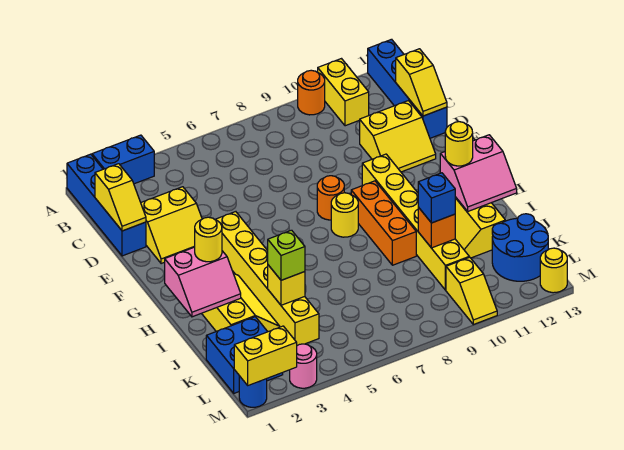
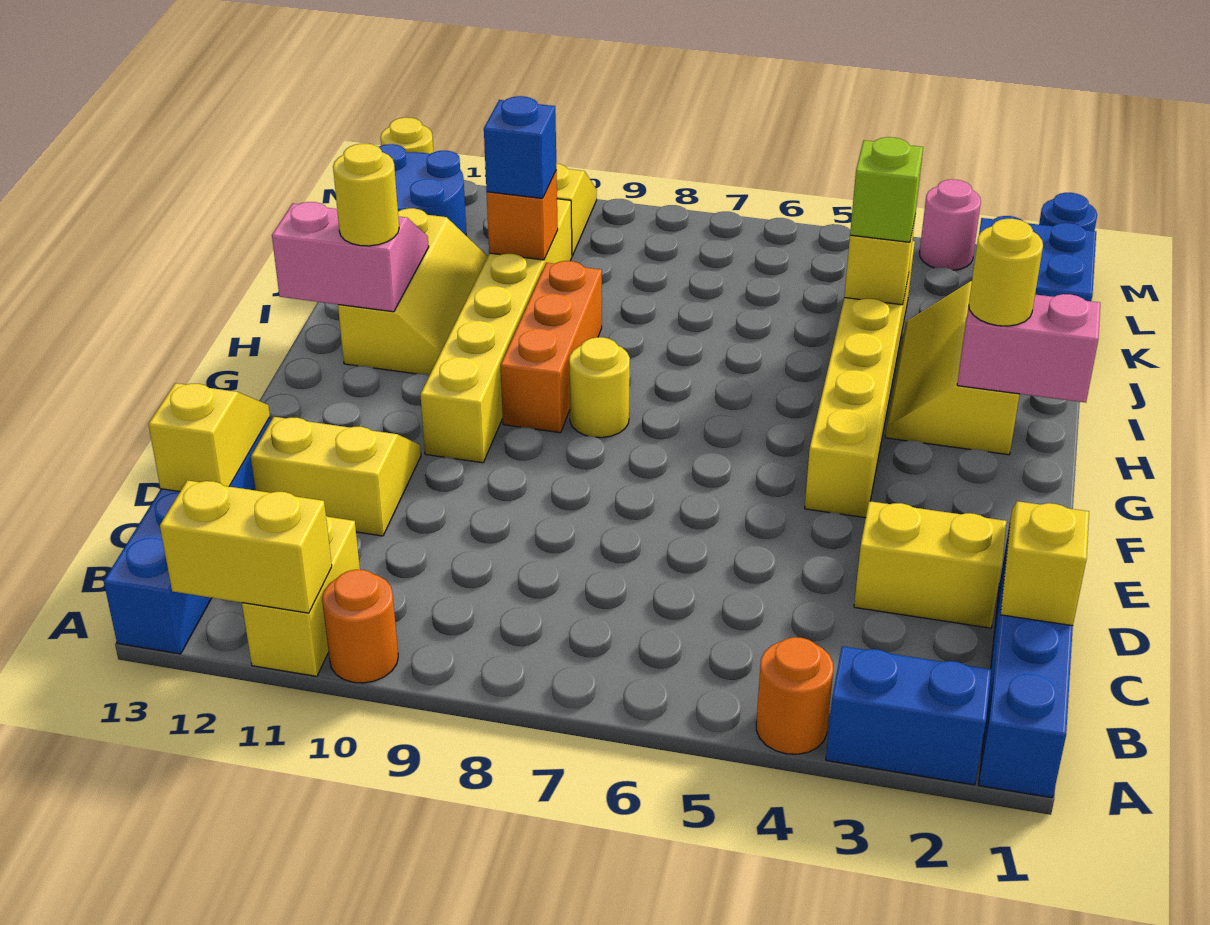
orange 1x1 round brick [317,176,344,220] -> orange 1x1 round brick moved to [756,637,833,754]
yellow 1x2 brick [234,326,297,385] -> yellow 1x2 brick moved to [160,480,332,613]

